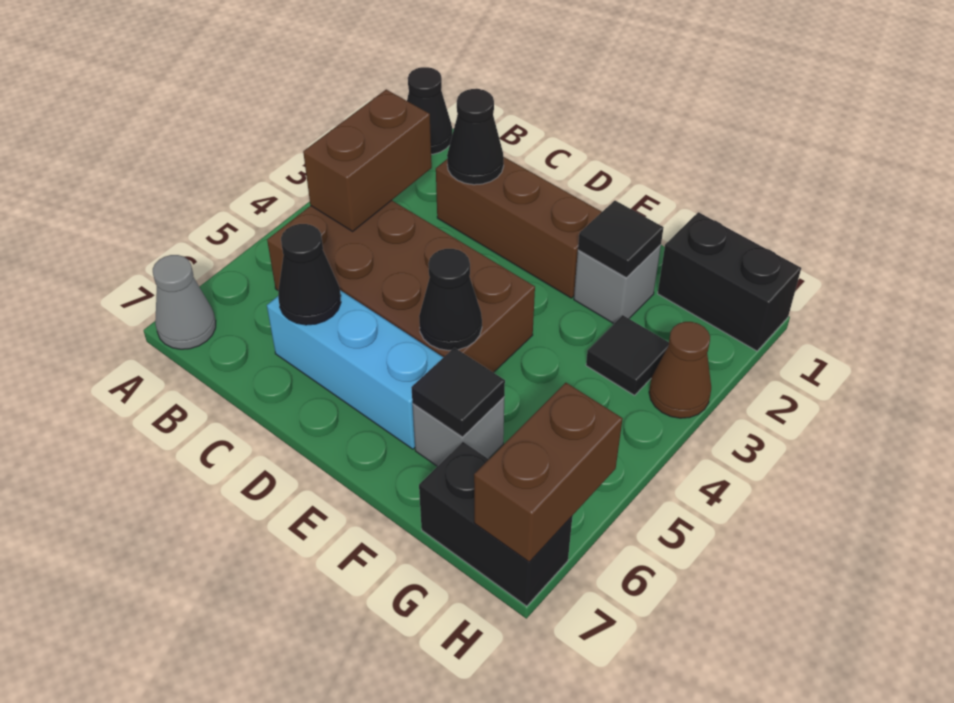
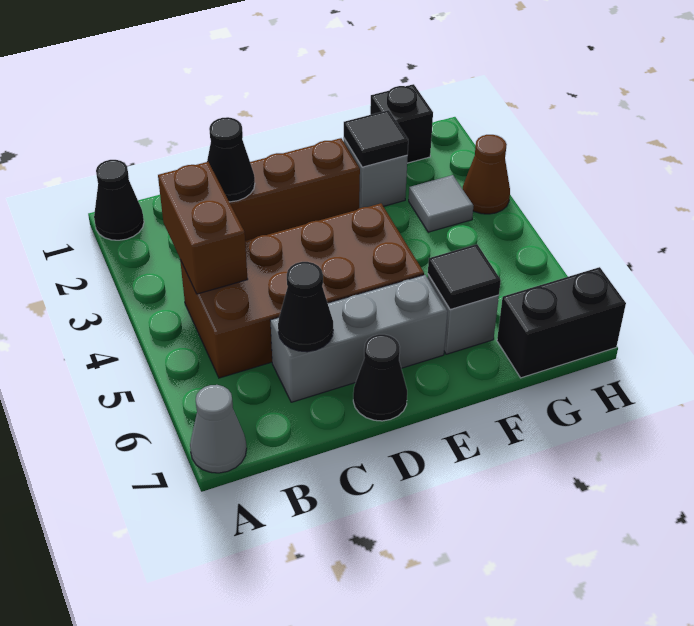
cyan 1x3 brick [267,290,444,449] -> grey 1x3 brick [270,275,448,402]
black 1x1 cone [419,249,482,350] -> black 1x1 cone moved to [353,334,407,421]
black 1x2 brick [658,212,801,351] -> black 1x1 brick [370,84,433,163]
black 1x1 tile [586,315,669,395] -> grey 1x1 tile [409,175,473,232]
brown 1x2 brick [474,383,623,562] -> none

